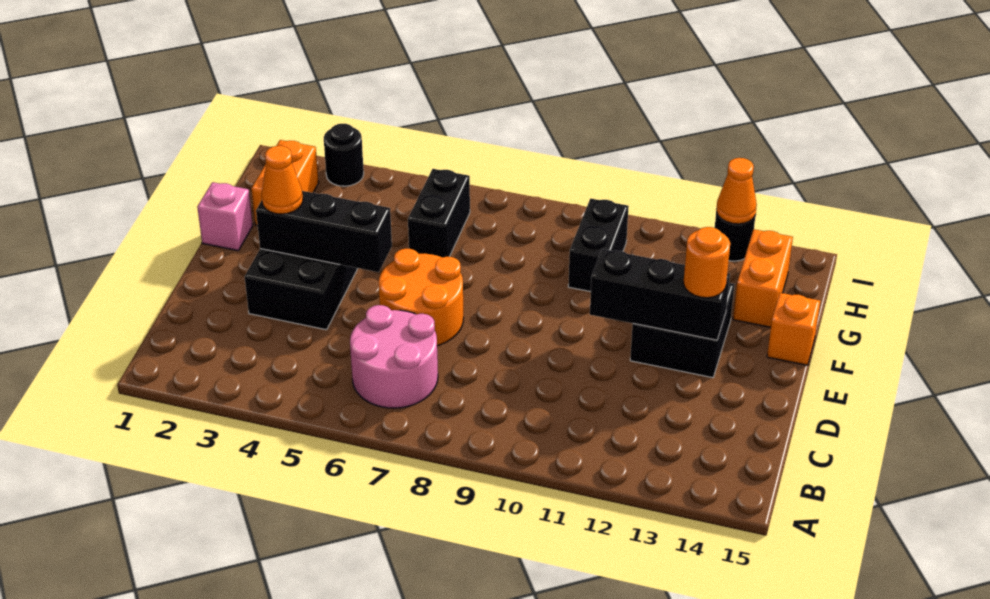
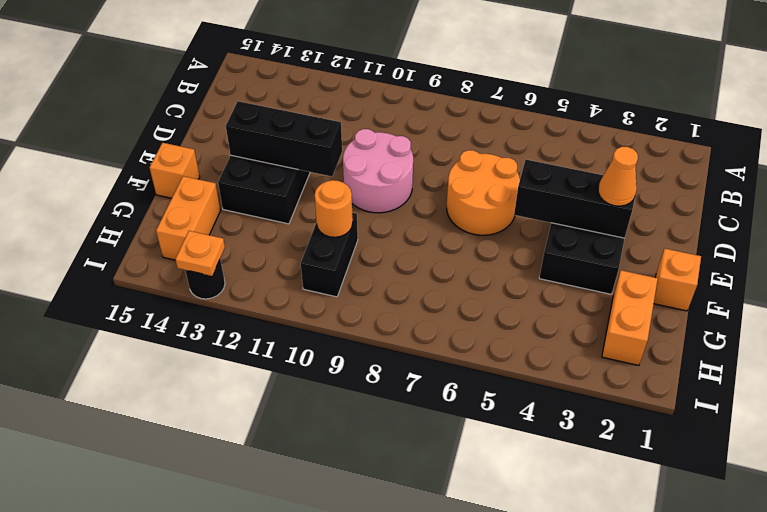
pink 2x2 round brick [350,305,438,408] -> pink 2x2 round brick moved to [343,129,413,213]
orange 1x1 round brick [683,227,730,298] -> orange 1x1 round brick moved to [315,180,353,237]
pink 1x1 brick [197,182,253,251] -> orange 1x1 brick [654,249,701,311]
black 1x2 brick [408,169,470,257] -> none
black 1x1 round brick [324,124,364,186] -> none
orange 1x1 cone [716,158,757,224] -> orange 1x1 plate [175,231,225,276]

